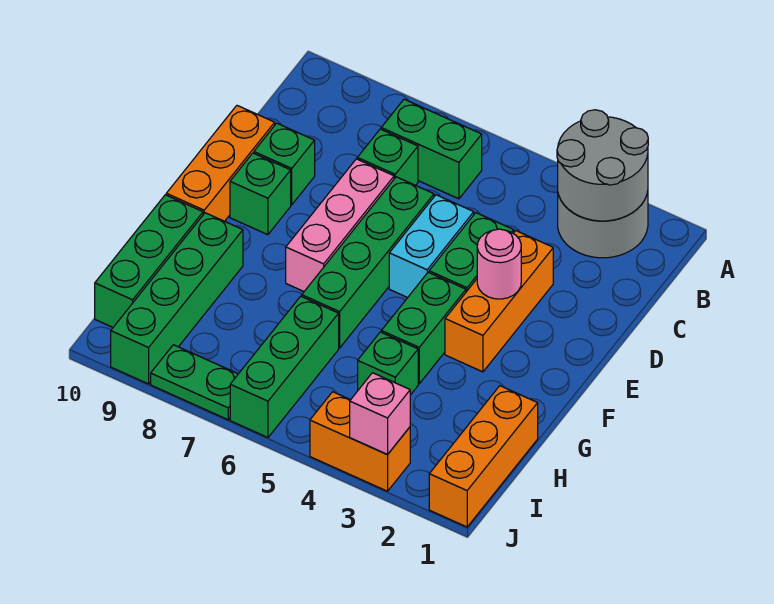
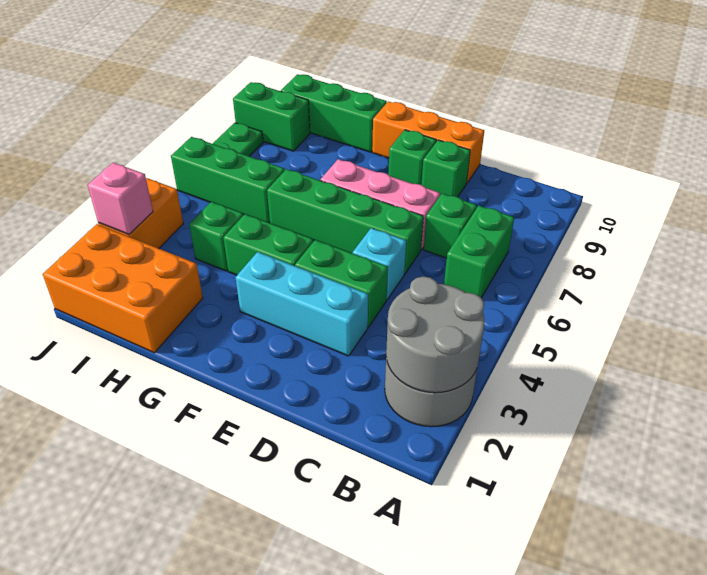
orange 1x3 brick [445,231,553,372] -> cyan 1x3 brick [236,252,368,356]
cyan 1x2 brick [389,195,474,298] -> cyan 1x1 brick [353,228,406,299]
pink 1x1 round brick [477,229,521,299] -> none
green 1x4 brick [111,213,243,384] -> green 1x2 brick [233,82,310,151]
orange 1x3 brick [429,386,538,527] -> orange 2x3 brick [43,224,203,353]

